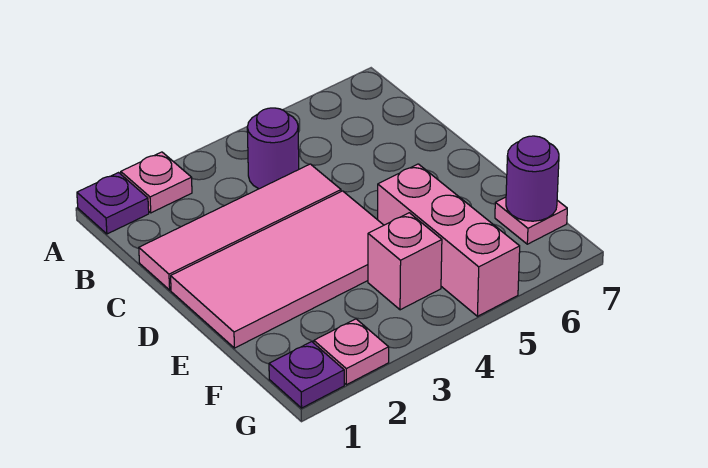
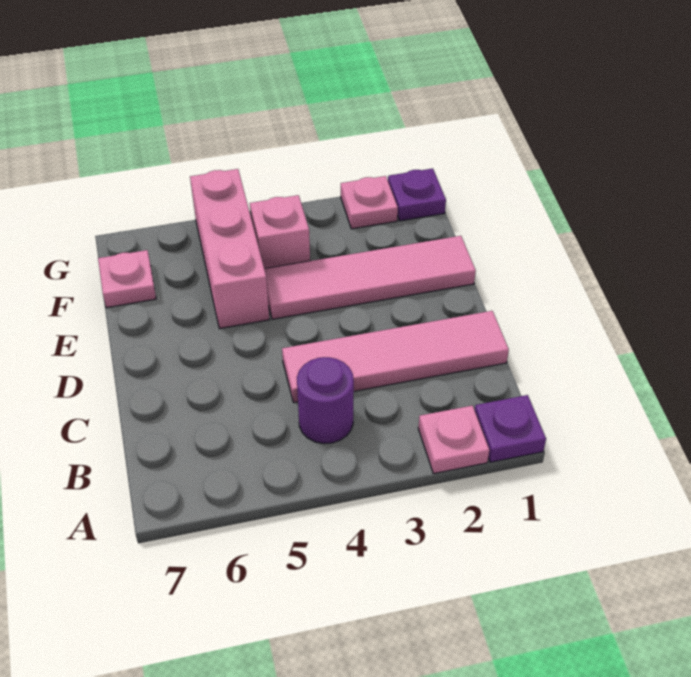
pink 2x4 tile [171,191,384,348] -> pink 1x4 tile [264,236,476,319]
purple 1x1 round brick [506,136,559,221] -> none

